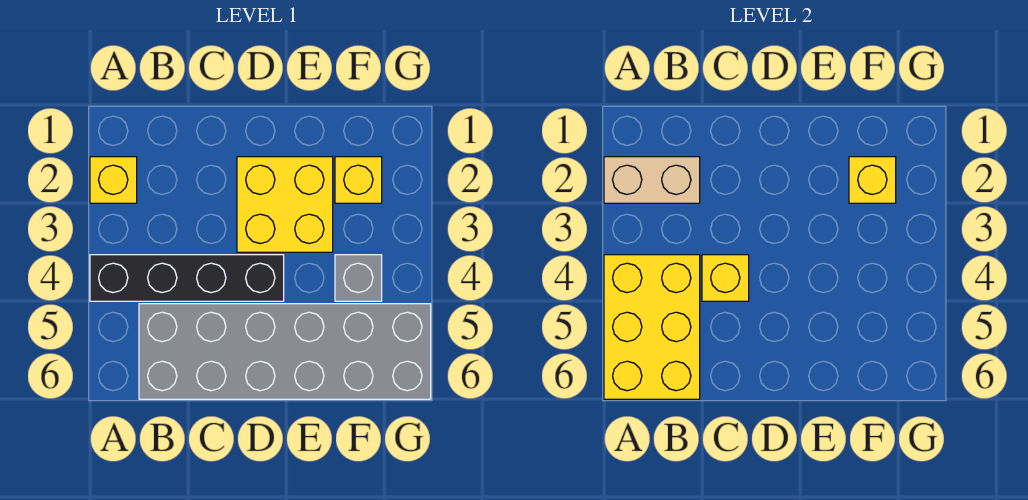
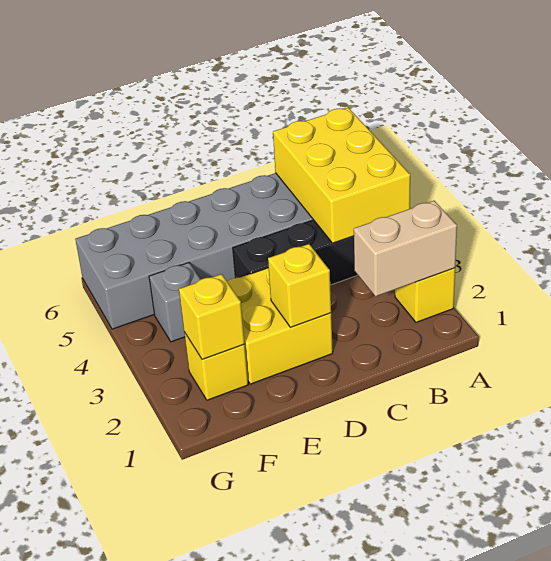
yellow 1x1 brick [702,255,749,301] -> yellow 1x1 brick moved to [268,244,331,327]

